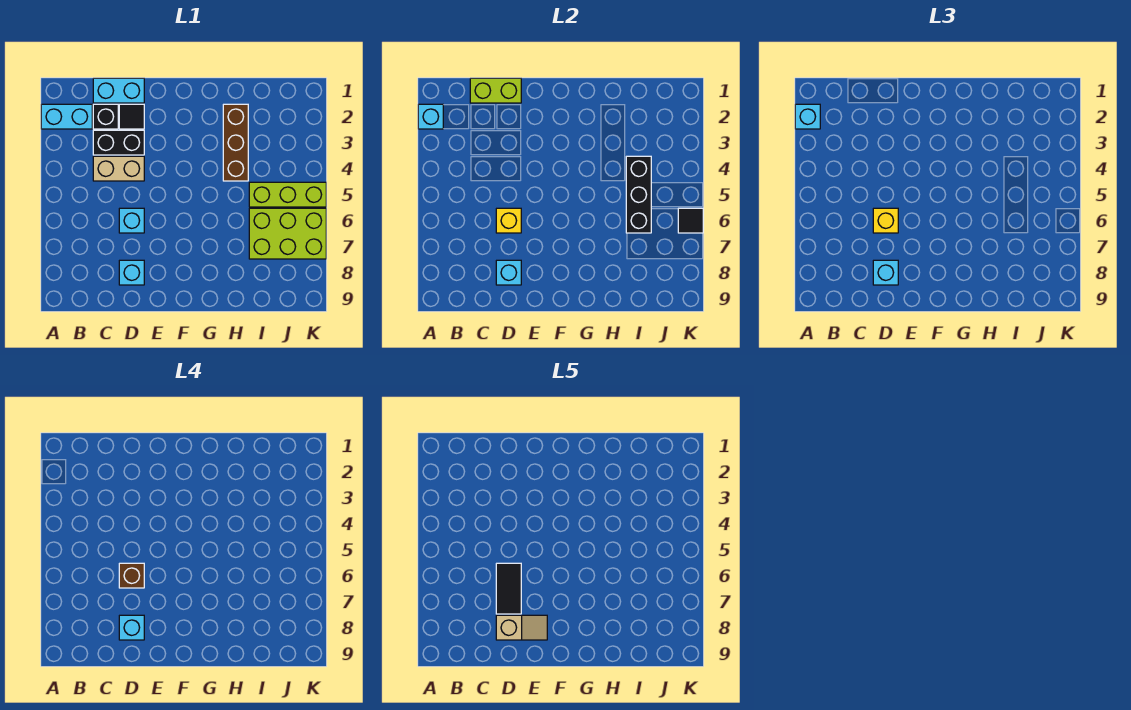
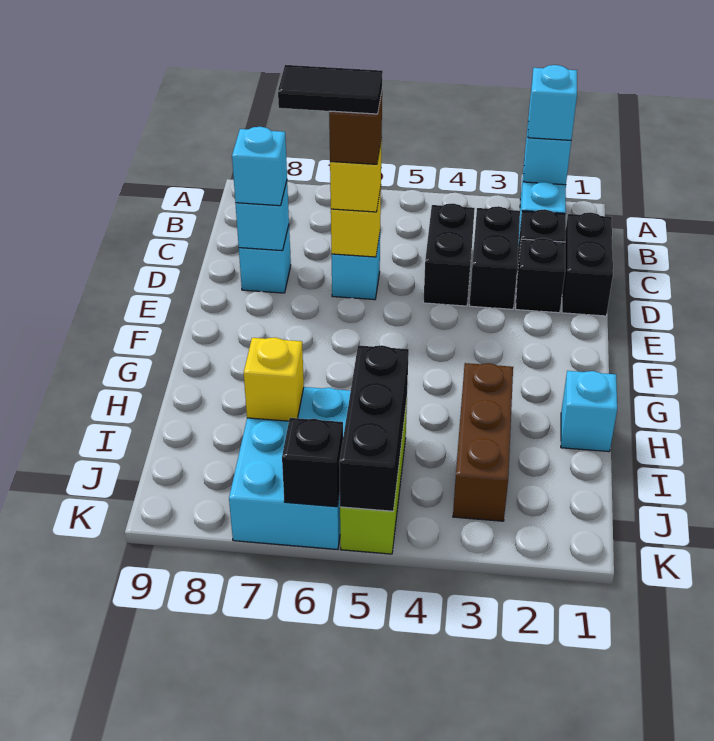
cyan 1x2 brick [93,78,144,103] -> black 1x2 brick [562,212,613,316]
lime 1x2 brick [470,78,521,103] -> none
tan 1x2 brick [93,156,144,181] -> black 1x2 brick [423,203,475,306]
black 1x1 tile [119,104,144,129] -> black 1x1 brick [516,238,565,313]
cyan 1x1 brick [119,615,144,640] -> cyan 1x1 brick moved to [561,371,617,452]
tan 1x2 slope [496,615,547,640] -> none
brown 1x3 brick [223,104,248,181] -> brown 1x3 brick turned to [453,363,513,521]
black 1x3 brick [626,156,651,233] -> black 1x3 brick turned to [339,345,409,511]
lime 2x3 brick [249,208,326,259] -> cyan 2x3 brick [229,387,351,549]
none -> yellow 1x1 brick [244,338,304,421]
black 1x1 tile [678,208,703,233] -> black 1x1 brick [282,418,343,507]

